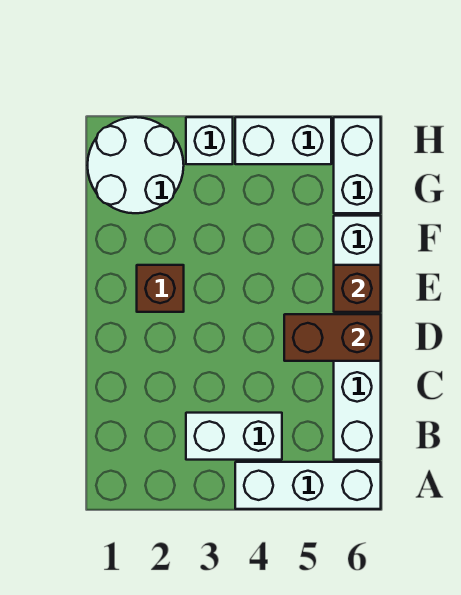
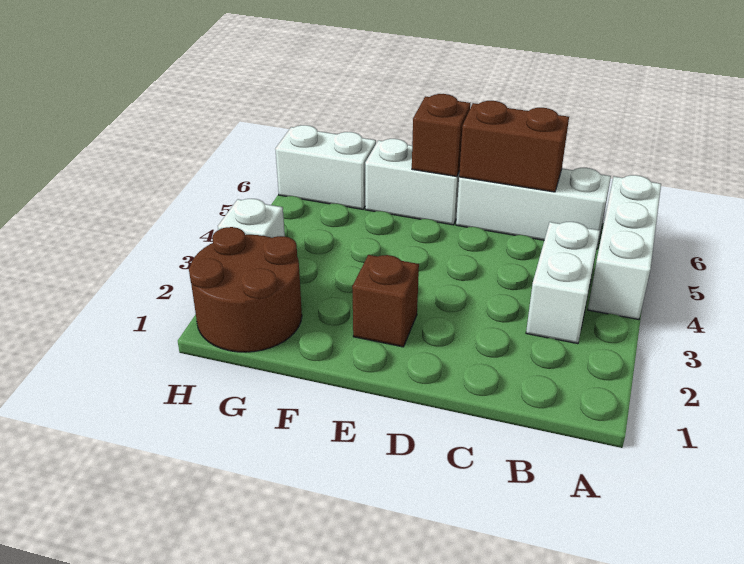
brown 1x2 brick [284,314,381,361] -> brown 1x2 brick turned to [459,101,569,192]
white 2x2 round brick [87,117,184,213] -> brown 2x2 round brick [189,227,302,352]
white 1x2 brick [235,117,331,164] -> none

